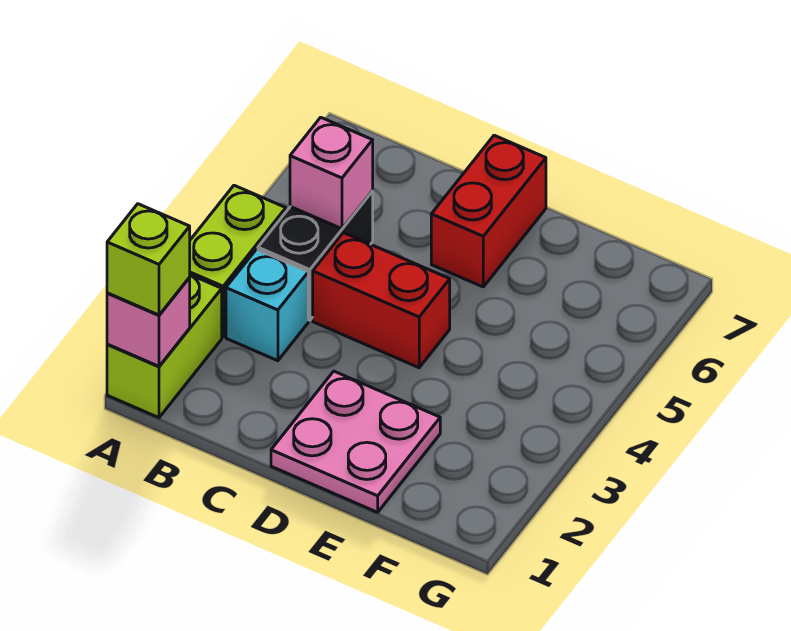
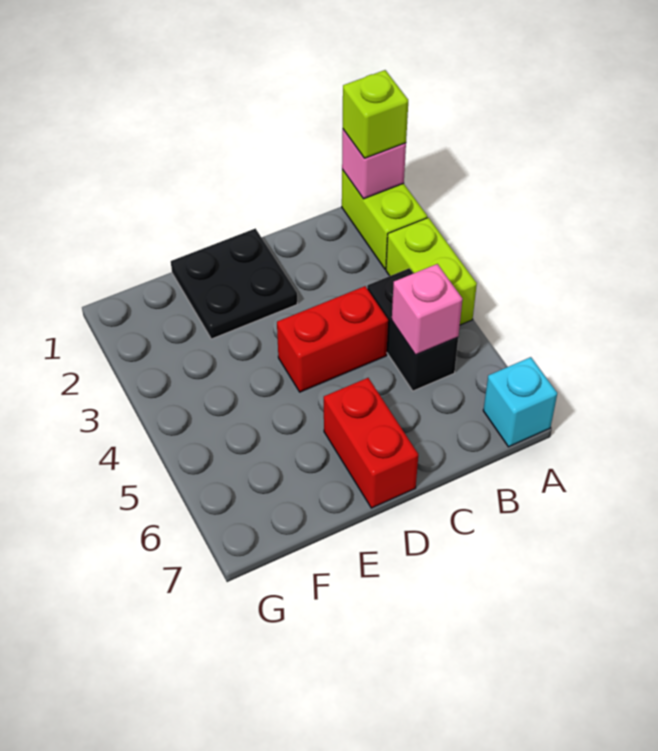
cyan 1x1 brick [226,249,308,361] -> cyan 1x1 brick moved to [483,357,557,447]
pink 2x2 plate [271,371,440,512] -> black 2x2 plate [171,228,297,339]

